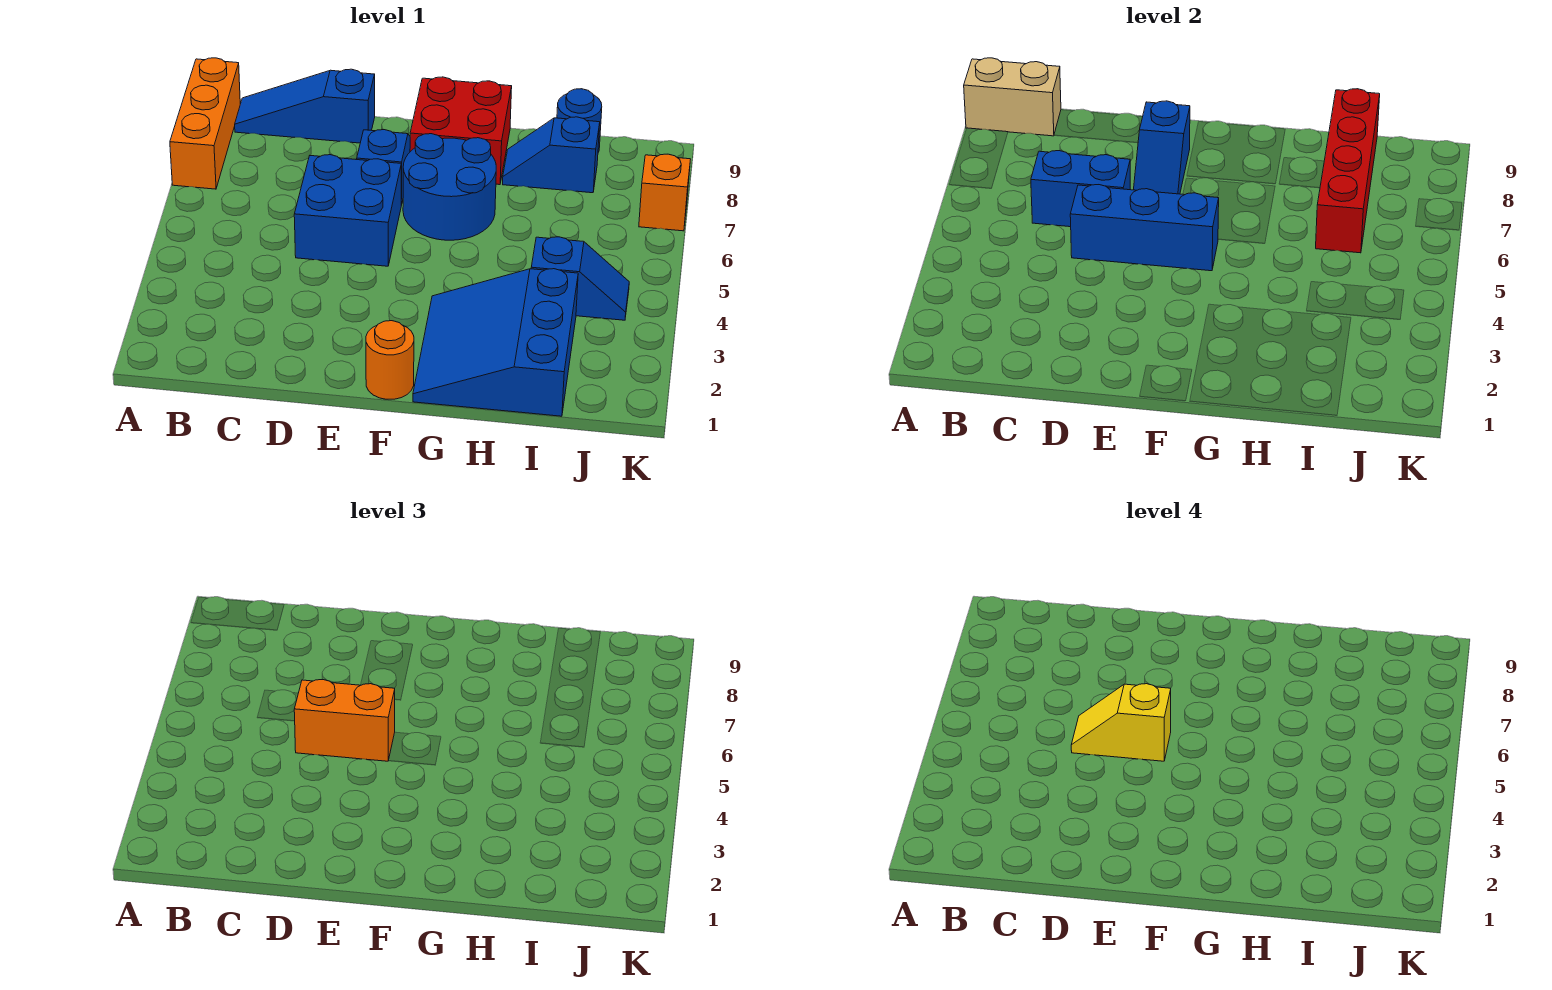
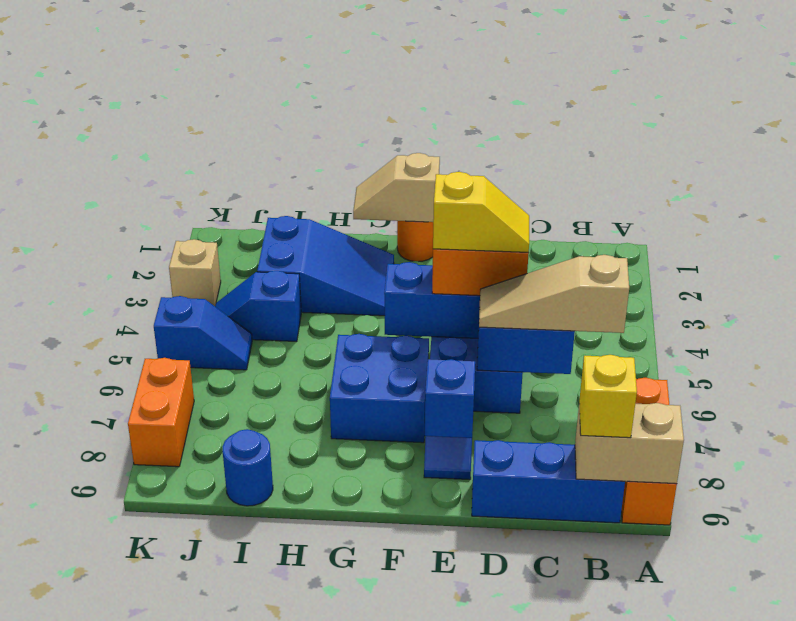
none -> tan 1x3 slope [479,255,629,333]
blue 1x3 slope [235,69,375,143] -> blue 1x3 brick [472,440,625,523]
none -> yellow 1x1 brick [579,355,637,438]
none -> tan 1x2 slope [353,153,440,222]
blue 2x2 round brick [403,134,496,240] -> blue 2x2 brick [330,334,429,443]
red 2x2 brick [410,77,512,185] -> none
blue 3x3 slope [413,269,578,416] -> blue 2x3 slope [257,216,394,316]
blue 1x2 slope [503,117,600,193] -> blue 1x2 slope moved to [154,296,252,370]
red 1x4 brick [1316,89,1380,253] -> none
none -> tan 1x1 brick [169,239,221,306]
orange 1x1 brick [639,154,690,231] -> orange 1x2 brick [128,358,194,467]

